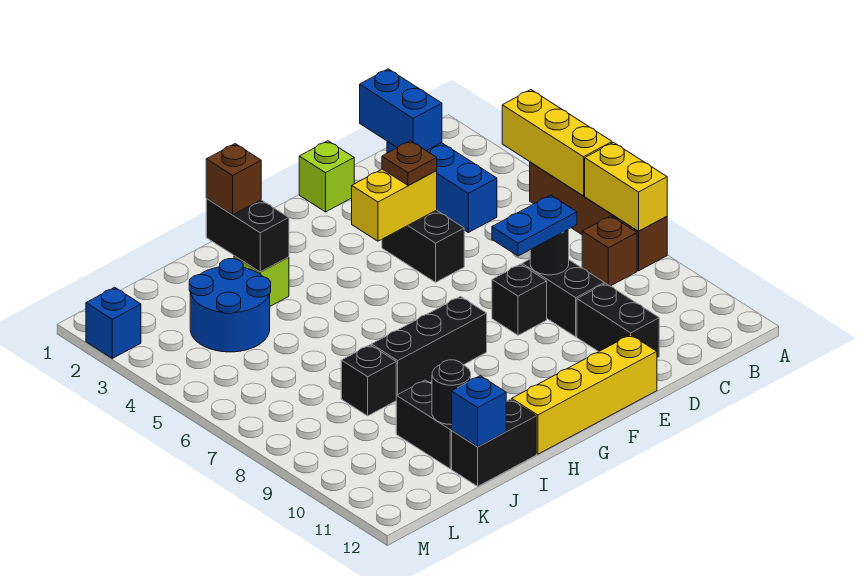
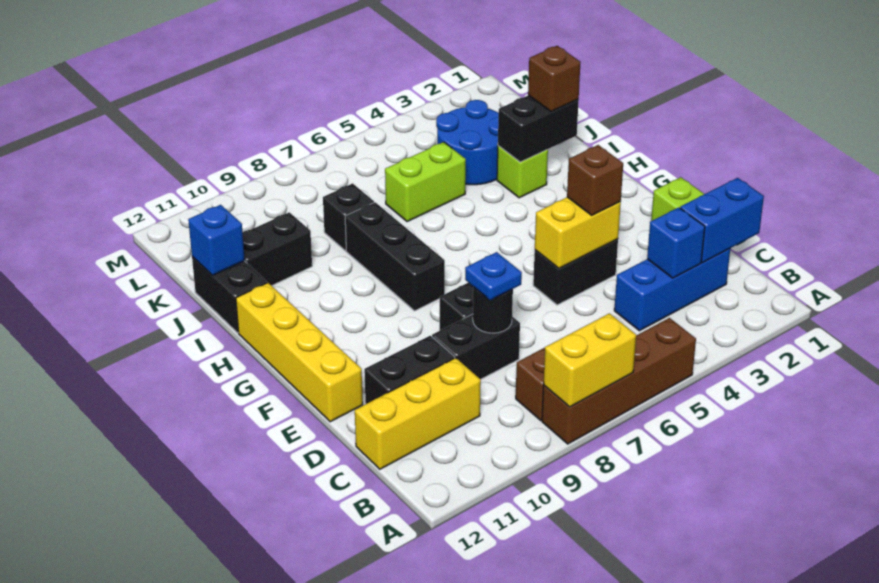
yellow 1x3 brick [502,90,612,196] -> yellow 1x3 brick moved to [355,358,481,469]
blue 1x2 plate [492,195,577,256] -> blue 1x1 plate [465,252,522,300]
yellow 1x2 brick [352,169,437,241] -> yellow 1x2 brick turned to [535,197,621,268]
brown 1x1 plate [382,141,437,185] -> brown 1x1 brick [567,145,623,215]
none -> lime 1x2 brick [385,142,466,222]
black 1x1 round brick [432,360,471,425] -> none
blue 1x1 brick [86,287,141,358] -> blue 1x1 brick moved to [647,207,705,278]

